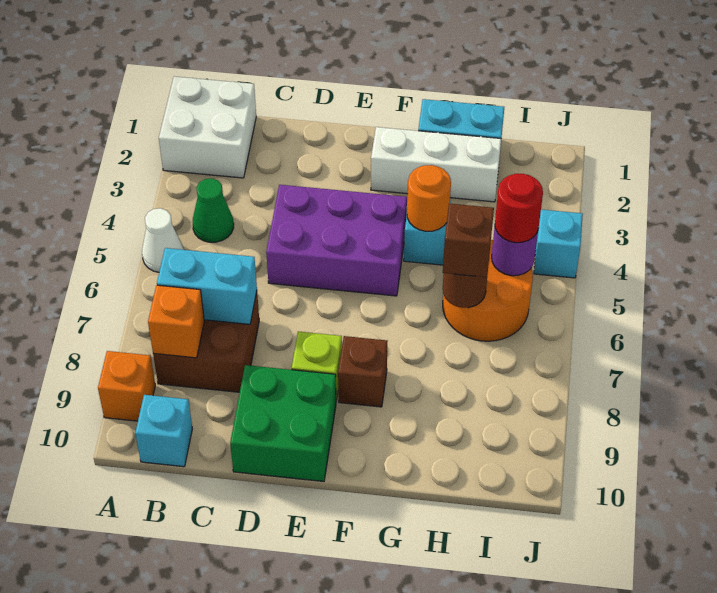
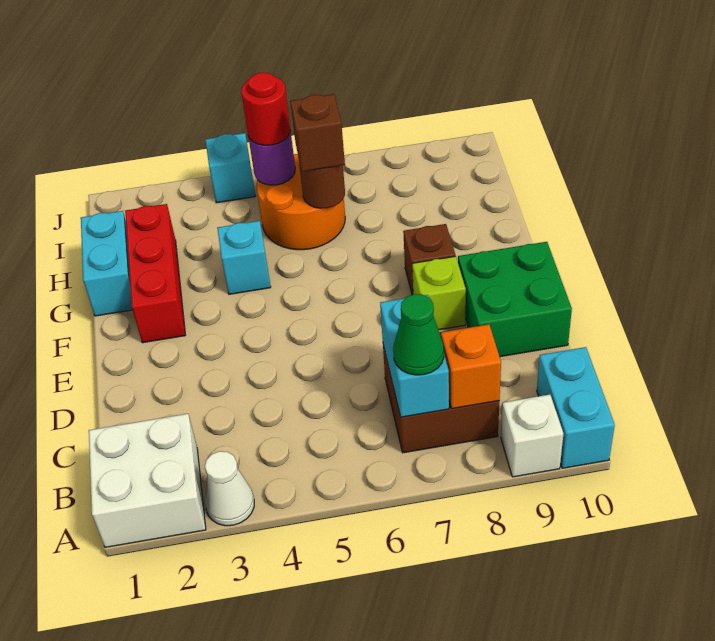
white 1x1 cone [142,208,183,272] -> white 1x1 cone moved to [205,451,254,526]
orange 1x1 brick [98,351,155,421] -> white 1x1 brick [501,395,563,477]
green 1x1 cone [193,178,234,242] -> green 1x1 cone moved to [393,294,444,375]
cyan 1x1 brick [135,395,192,467] -> cyan 1x2 brick [537,347,615,468]
purple 2x3 brick [266,185,407,296] -> none
white 1x3 brick [371,127,501,202] -> red 1x3 brick [125,204,185,343]
orange 1x1 round brick [407,165,451,231] -> none

